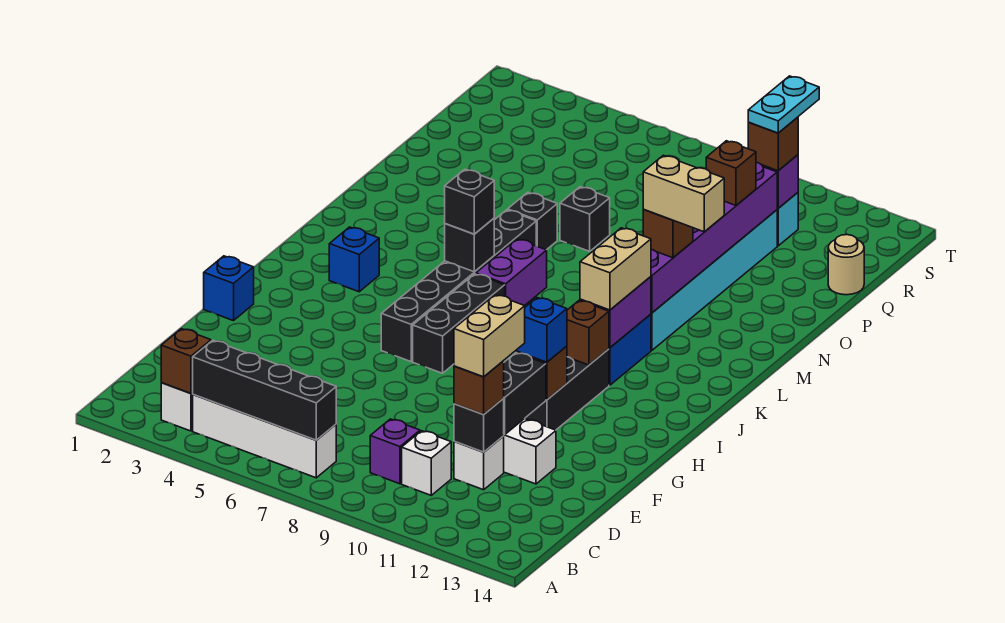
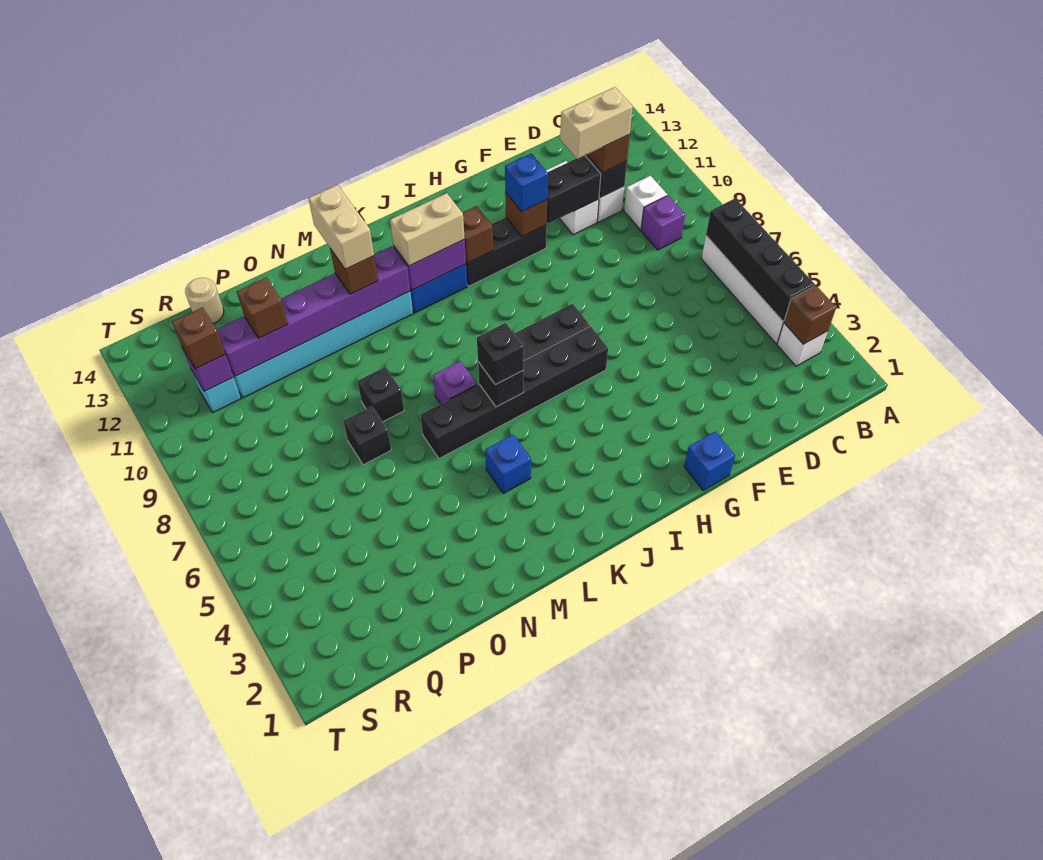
blue 1x1 brick [329,227,379,292] -> blue 1x1 brick moved to [485,434,531,494]
purple 1x2 brick [476,239,547,306] -> purple 1x1 brick [433,361,477,404]
black 1x1 brick [508,192,557,250] -> black 1x1 brick moved to [357,367,404,422]
cyan 1x2 plate [748,76,819,133] -> none

